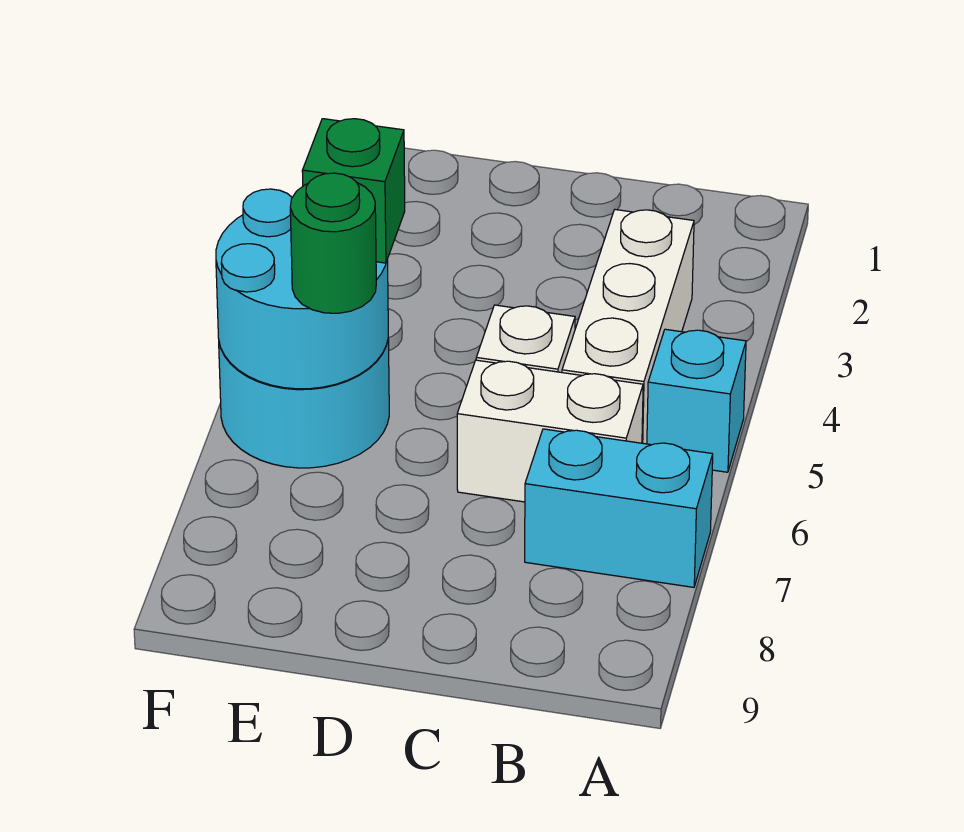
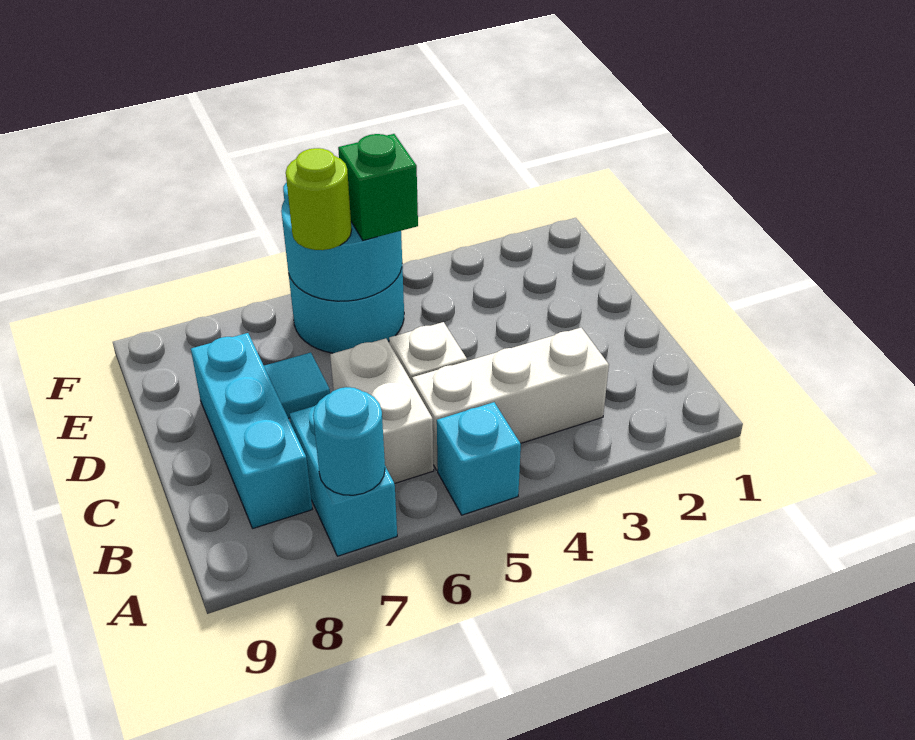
none -> cyan 1x1 round brick [313,387,385,495]
none -> cyan 1x3 brick [191,333,312,528]
none -> cyan 1x1 tile [264,352,330,418]
green 1x1 round brick [290,173,376,313] -> lime 1x1 round brick [286,148,352,250]

